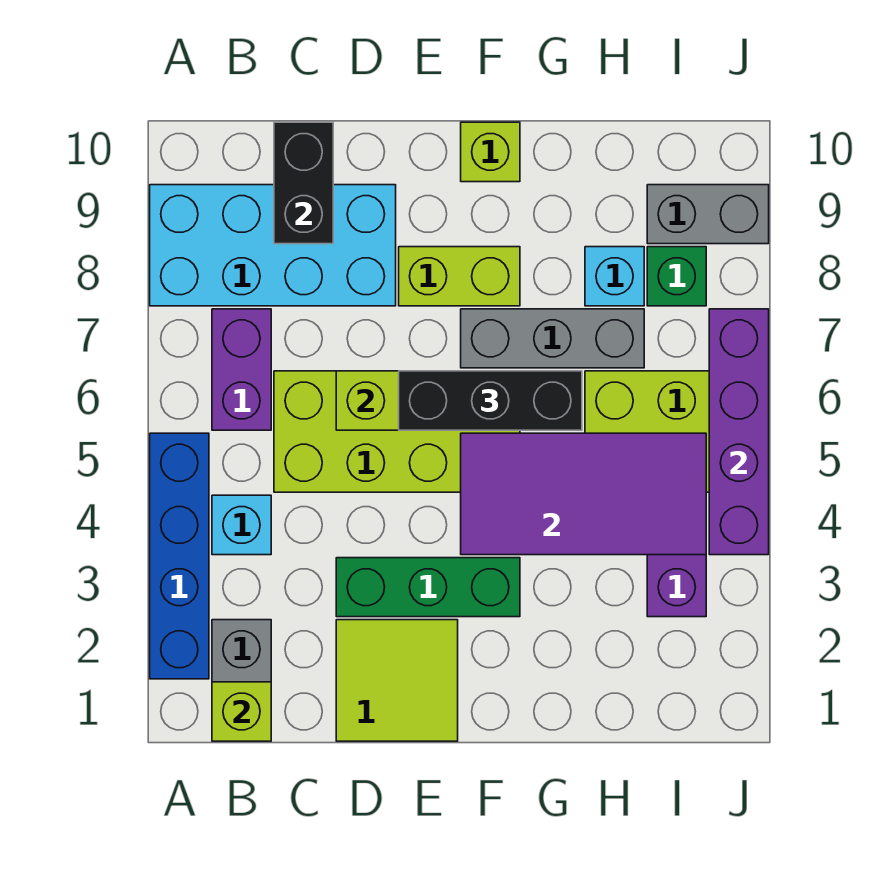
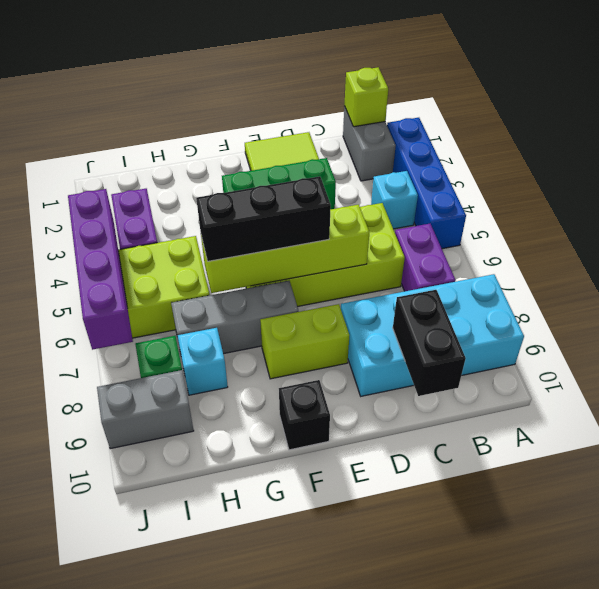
purple 2x4 tile [461,433,706,555] -> none
lime 1x1 brick [461,122,520,182] -> black 1x1 brick [279,380,330,450]

